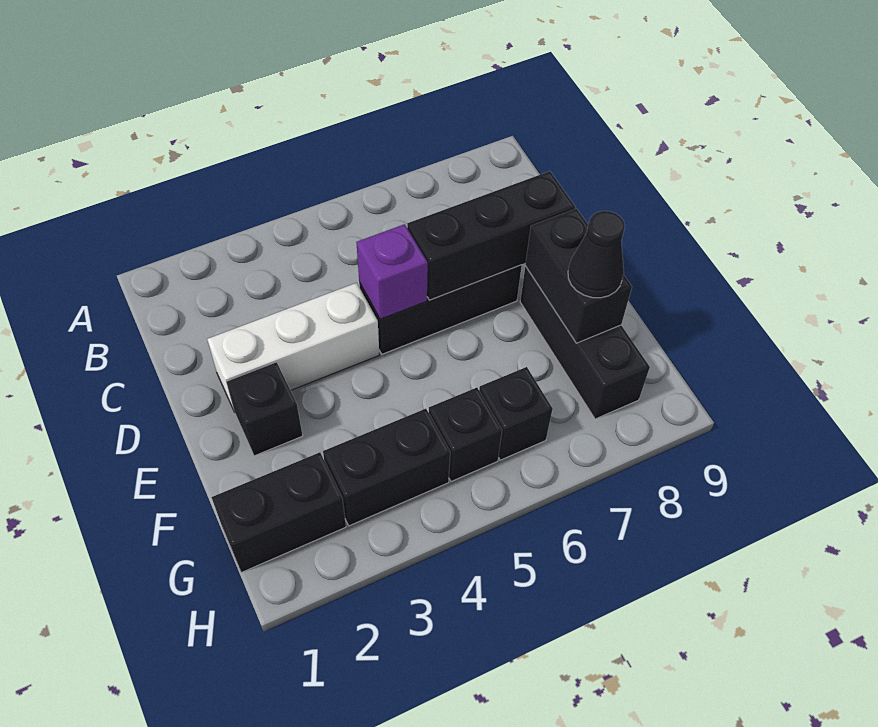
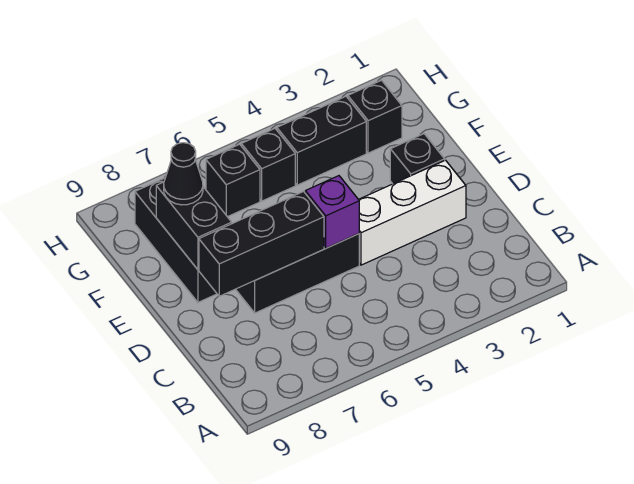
black 1x2 brick [211,452,346,573] -> black 1x1 brick [348,80,402,153]

